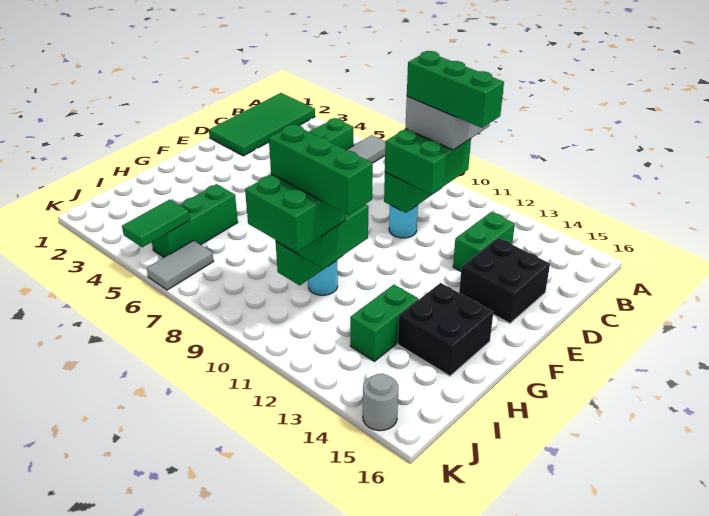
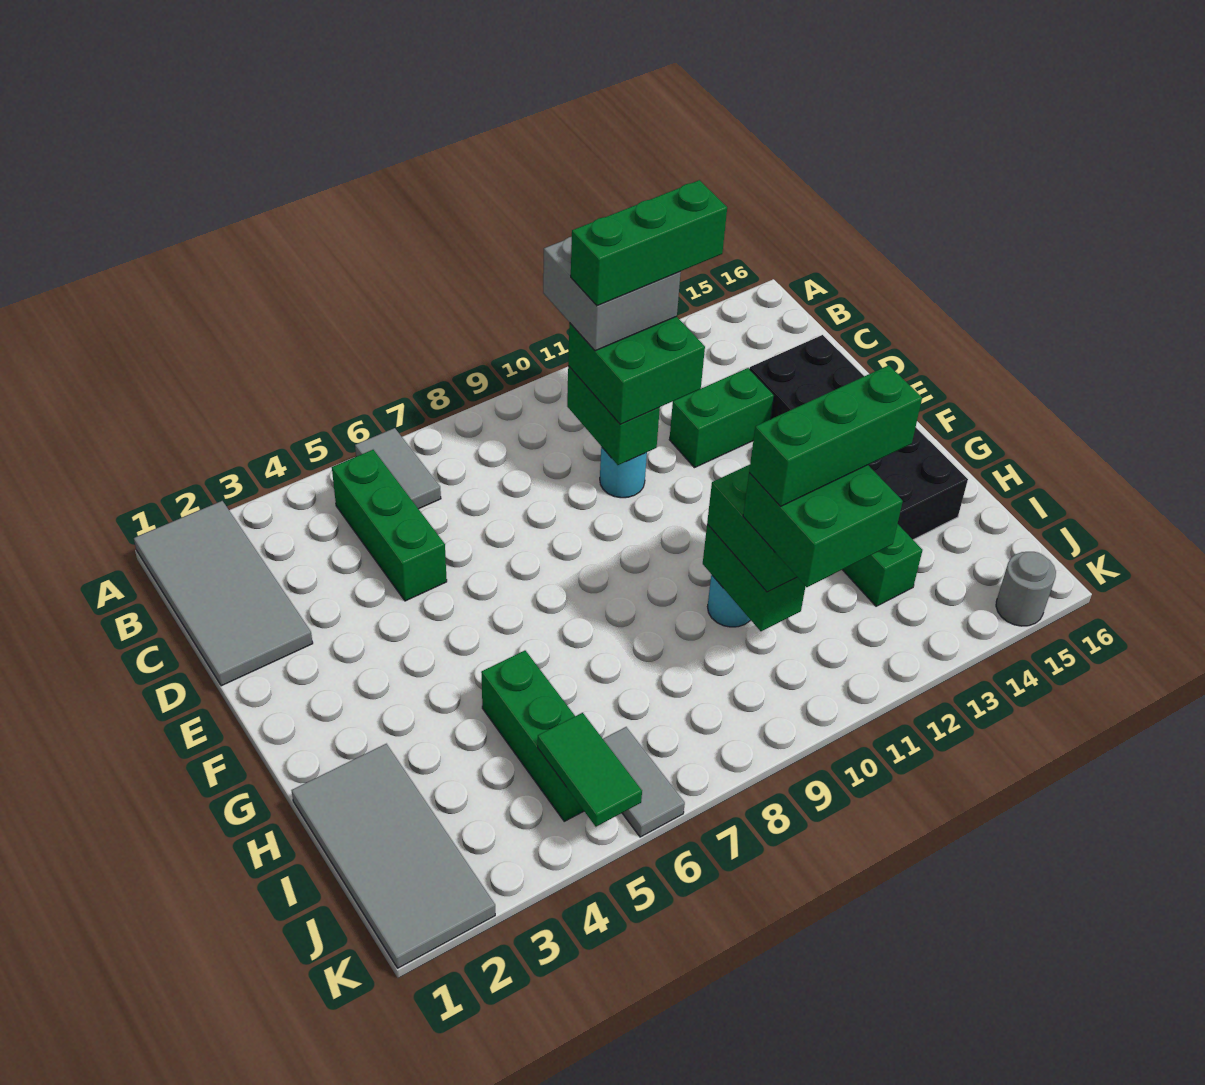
green 2x4 tile [209,93,315,156] -> grey 2x4 tile [134,501,313,686]
green 1x2 brick [453,212,515,271] -> green 1x2 brick turned to [669,368,774,468]
none -> grey 2x4 tile [292,744,495,968]

